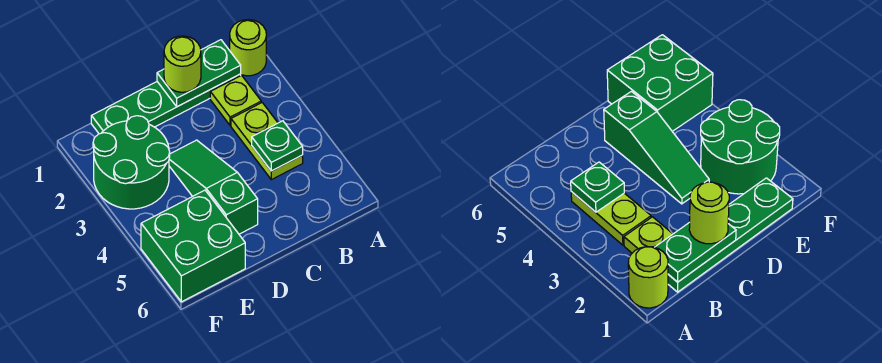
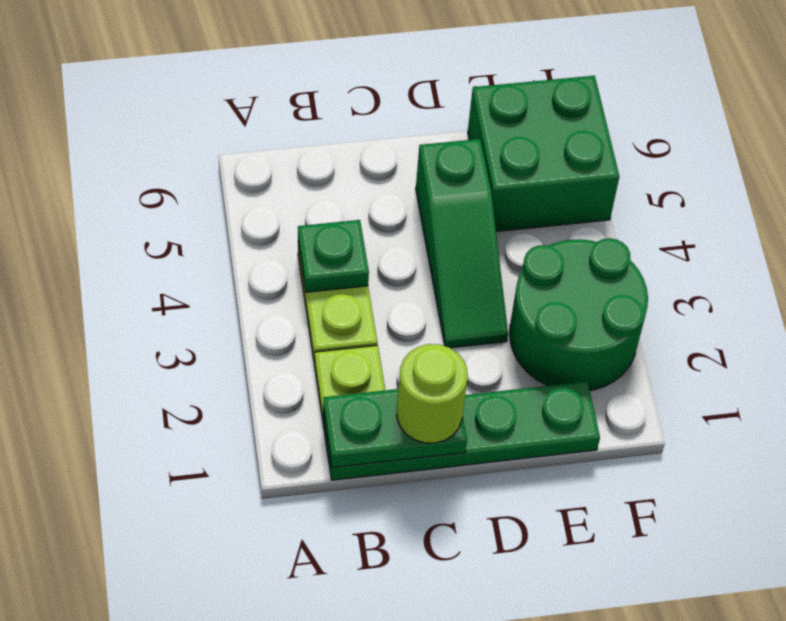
lime 1x1 round brick [230,20,266,76] -> none

